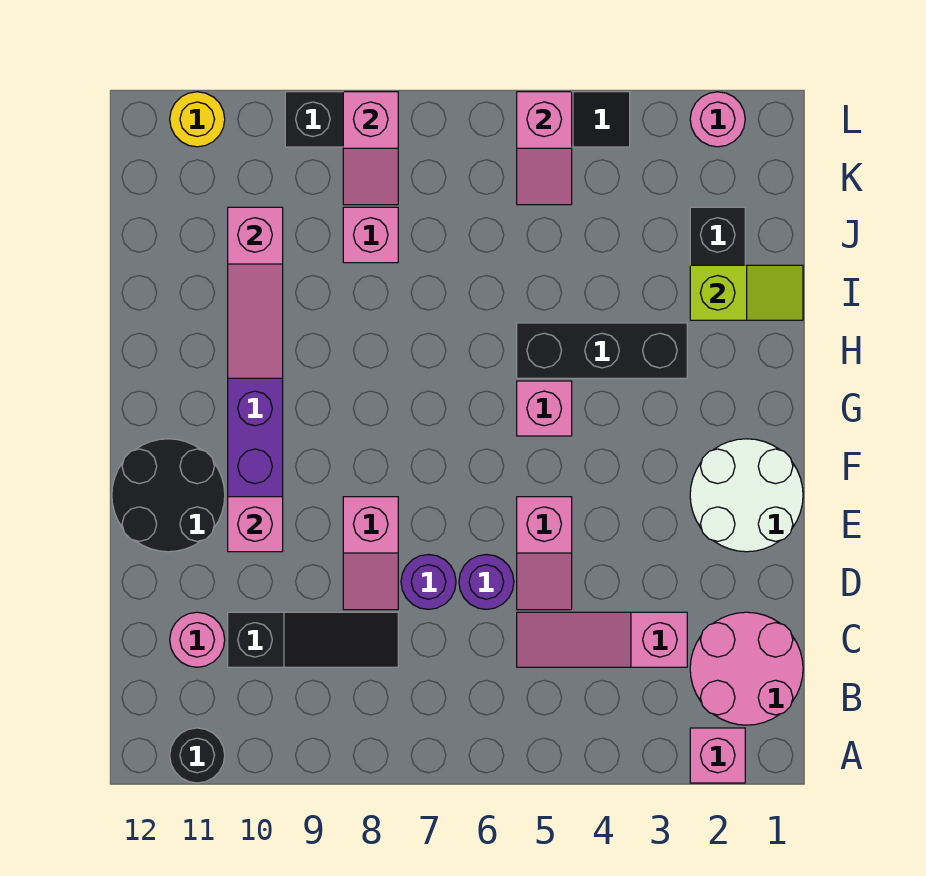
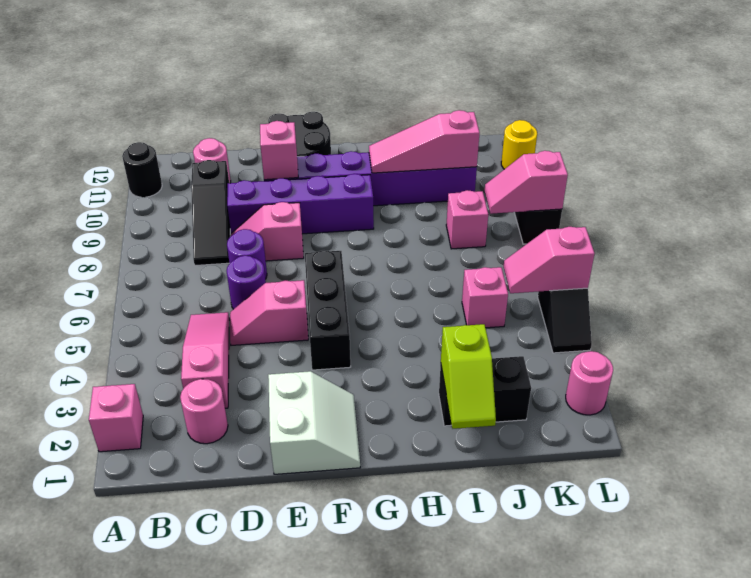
pink 2x2 round brick [690,612,803,725] -> pink 1x1 round brick [180,379,228,444]
none -> purple 1x4 brick [227,174,374,234]
white 2x2 round brick [690,439,803,552] -> white 2x2 slope [268,371,360,474]
pink 1x1 brick [517,381,572,436] -> pink 1x1 brick moved to [462,267,508,328]
black 1x3 brick [517,323,687,378] -> black 1x3 brick moved to [305,250,351,370]

